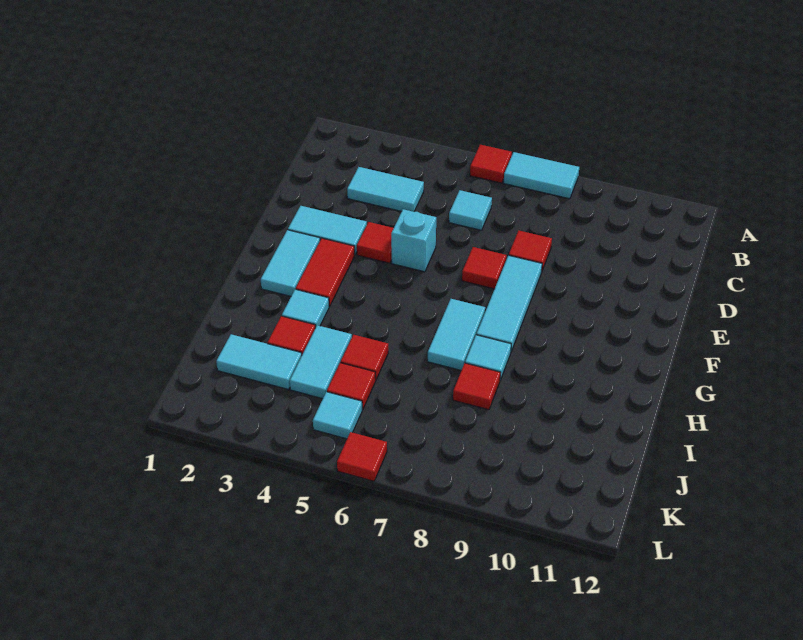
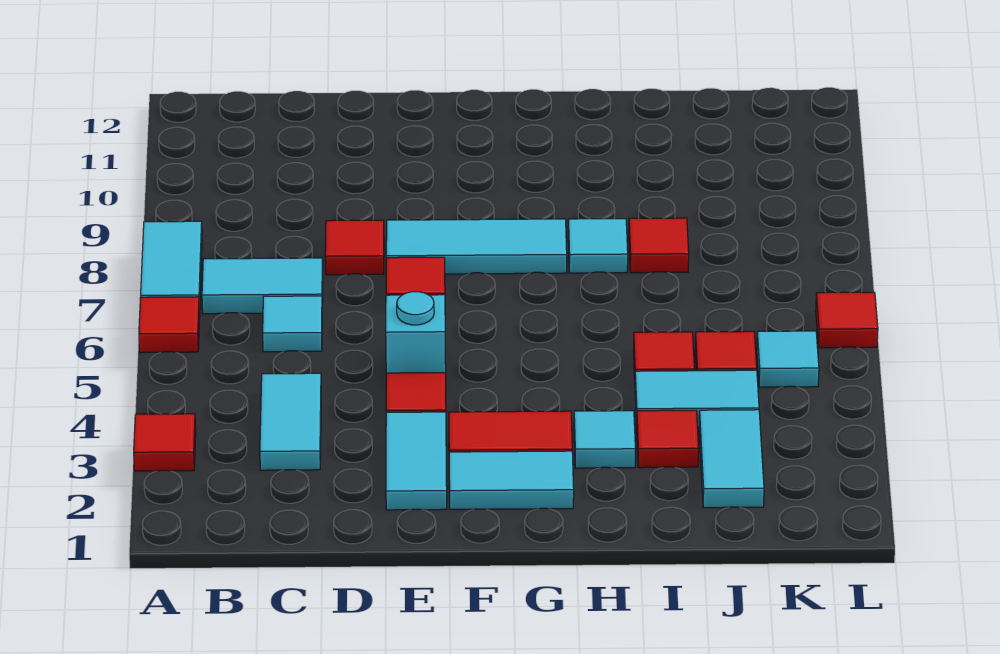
none -> red 1x1 tile [134,414,196,471]
cyan 1x2 tile [427,299,485,370] -> cyan 1x2 tile moved to [202,258,323,314]

